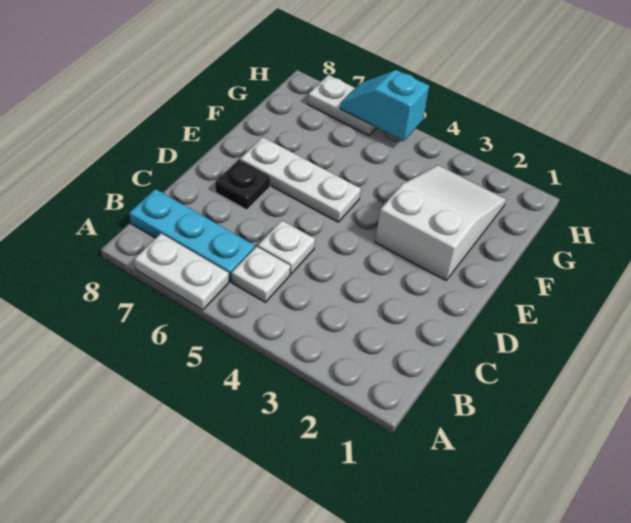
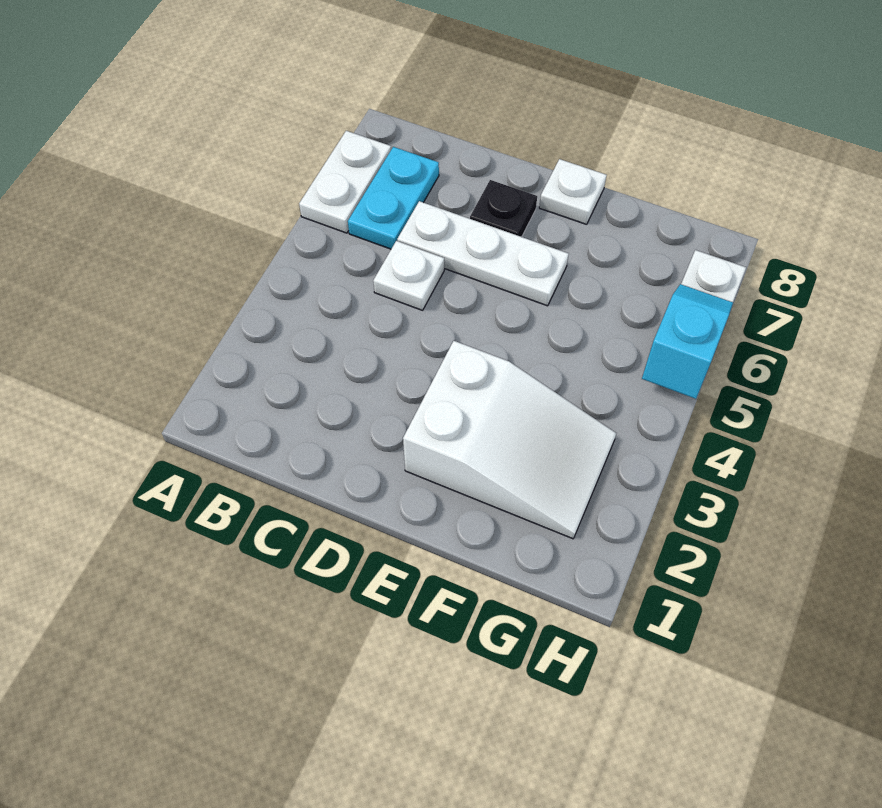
white 1x1 plate [232,246,290,302] -> white 1x1 plate moved to [539,159,607,224]
cyan 1x3 plate [129,189,255,281] -> cyan 1x2 plate [348,147,439,249]
white 1x3 plate [240,137,361,222] -> white 1x3 plate turned to [397,201,569,306]

